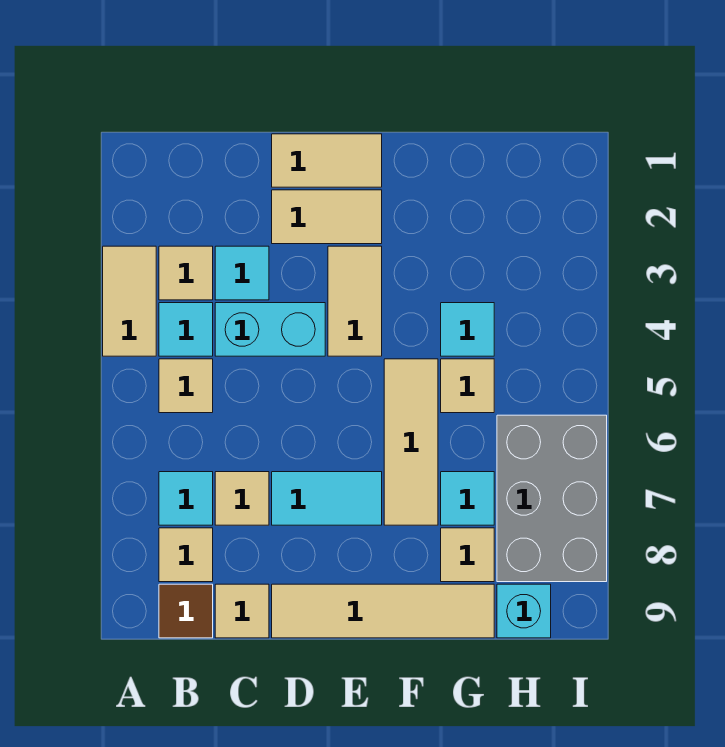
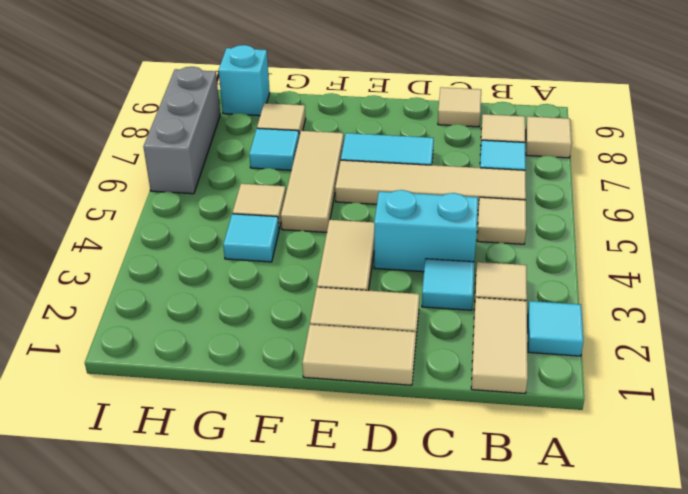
tan 1x2 tile [103,246,156,356] -> tan 1x2 tile moved to [471,298,528,393]
cyan 1x1 tile [159,303,213,356] -> cyan 1x1 tile moved to [528,301,583,356]
brown 1x1 tile [159,584,213,638] -> none
tan 1x1 tile [215,472,269,525] -> tan 1x1 tile moved to [526,116,572,158]
tan 1x4 tile [272,584,494,638] -> tan 1x4 tile moved to [335,160,526,209]
grey 2x3 brick [497,415,607,582] -> grey 1x3 brick [143,67,220,194]

